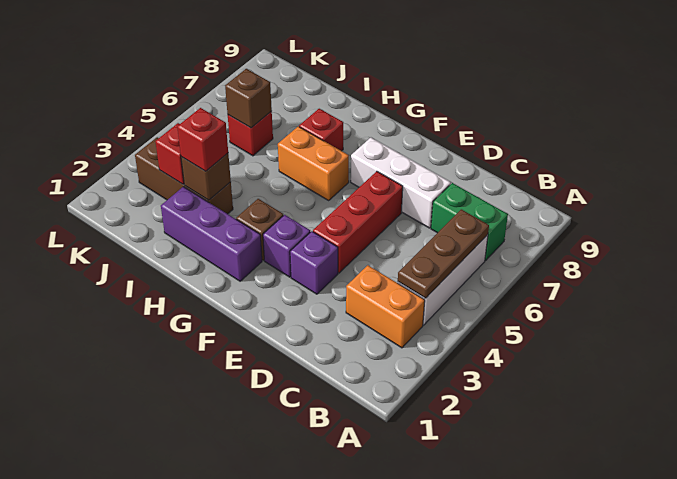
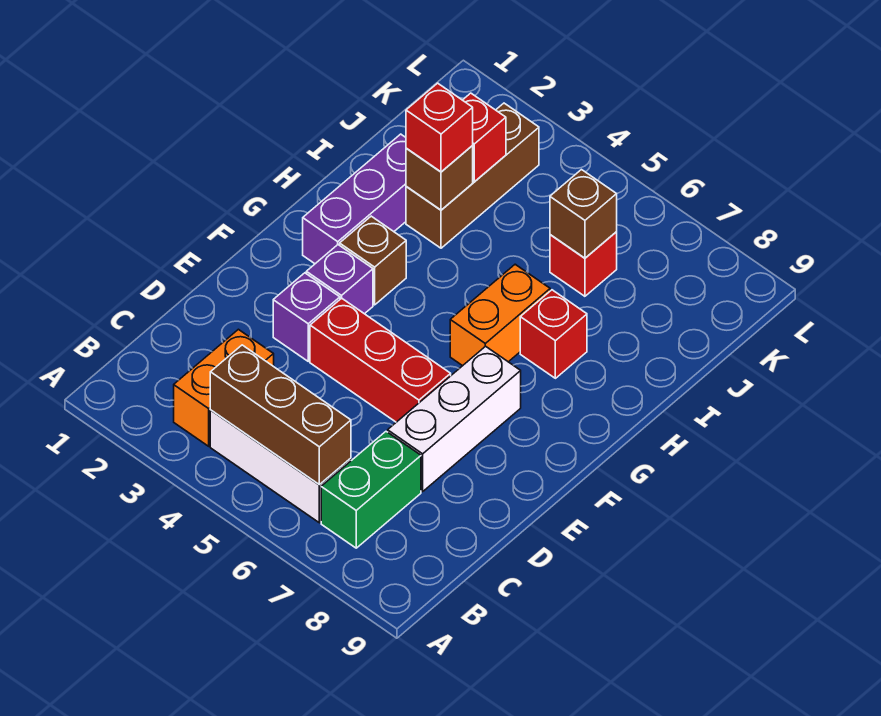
brown 1x3 plate [398,209,489,298] -> brown 1x3 brick [210,345,351,485]

